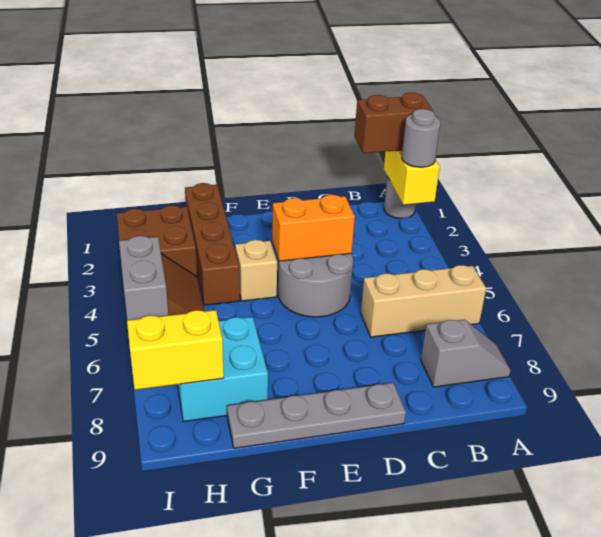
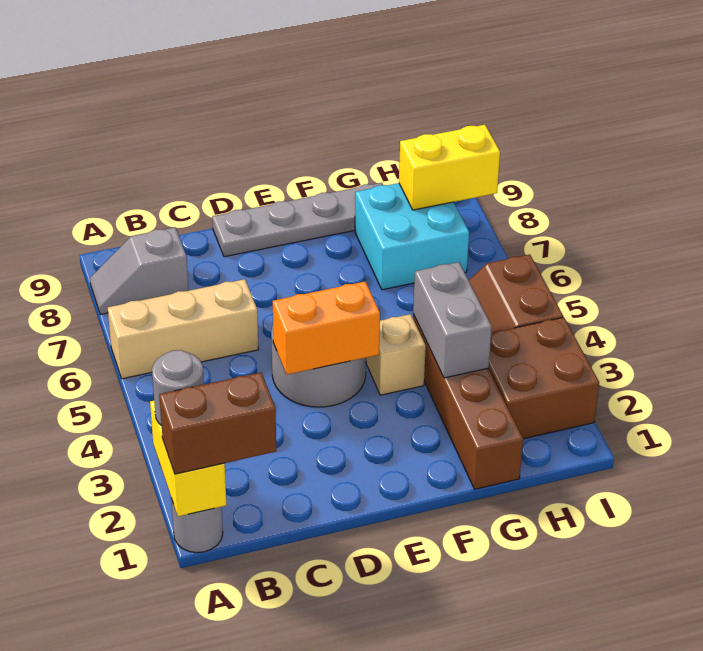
grey 1x2 brick [119,236,168,320] -> grey 1x2 brick moved to [413,262,492,378]

